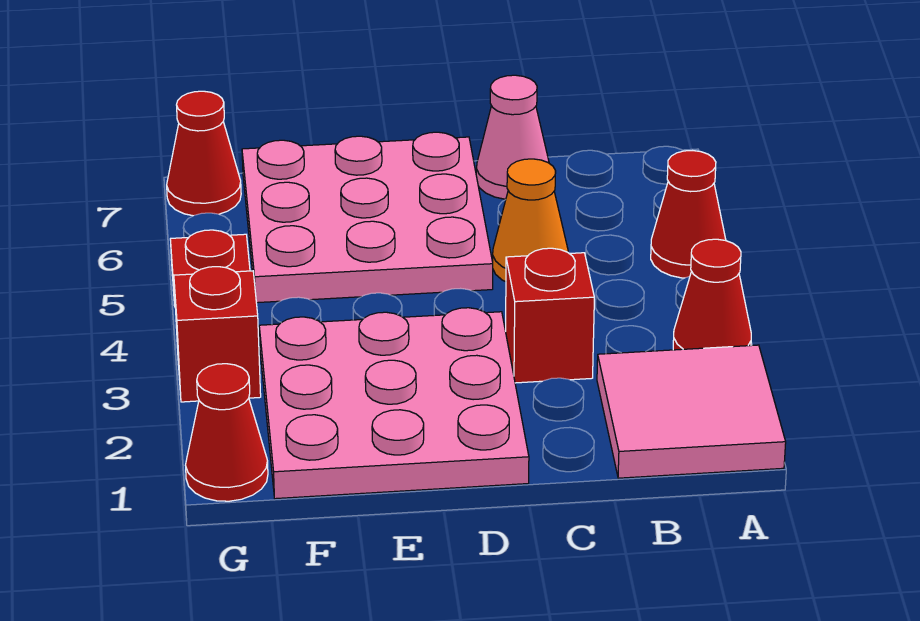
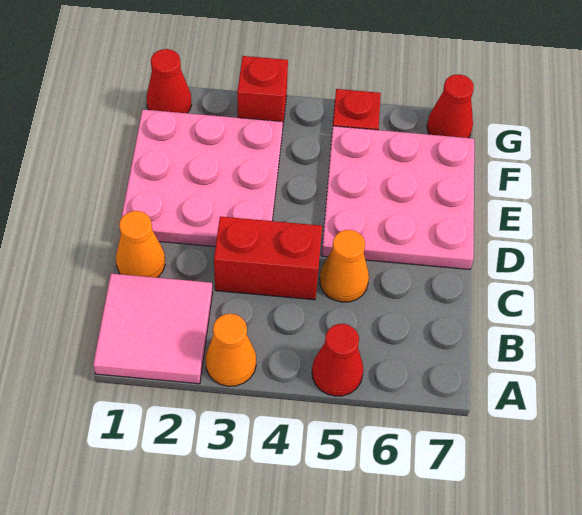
red 1x1 cone [673,239,751,350] -> orange 1x1 cone [205,314,256,386]
none -> orange 1x1 cone [116,211,165,278]
red 1x1 brick [506,248,594,383] -> red 1x2 brick [214,216,322,300]
pink 1x1 cone [476,75,549,199] -> none

